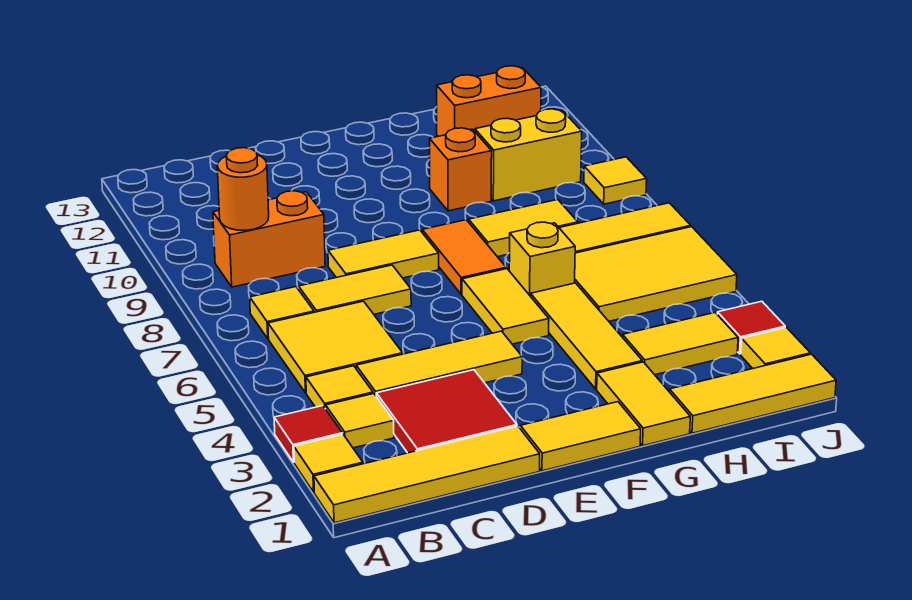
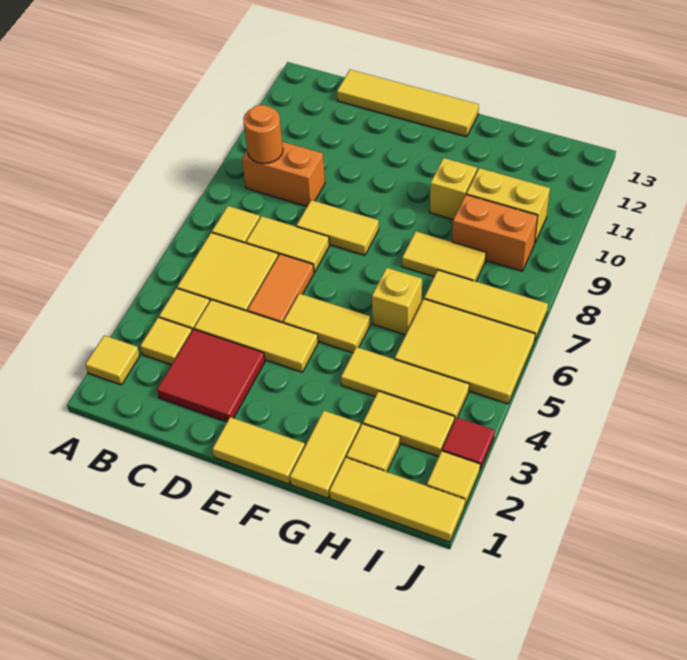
yellow 1x4 tile [314,426,540,523] -> yellow 1x4 tile moved to [337,70,479,137]
red 1x1 tile [274,406,342,462] -> none
yellow 1x2 tile [462,269,549,344] -> yellow 1x2 tile turned to [283,294,370,353]
orange 1x2 tile [422,220,506,294] -> orange 1x2 tile moved to [247,254,314,323]
yellow 1x3 tile [531,283,642,389] -> yellow 1x3 tile turned to [341,347,469,421]
orange 1x1 brick [430,128,492,211] -> yellow 1x1 brick [430,158,477,219]
orange 1x2 brick [437,66,541,136] -> orange 1x2 brick moved to [452,195,538,271]
yellow 1x1 tile [584,157,647,204] -> yellow 1x1 tile moved to [346,424,400,472]

